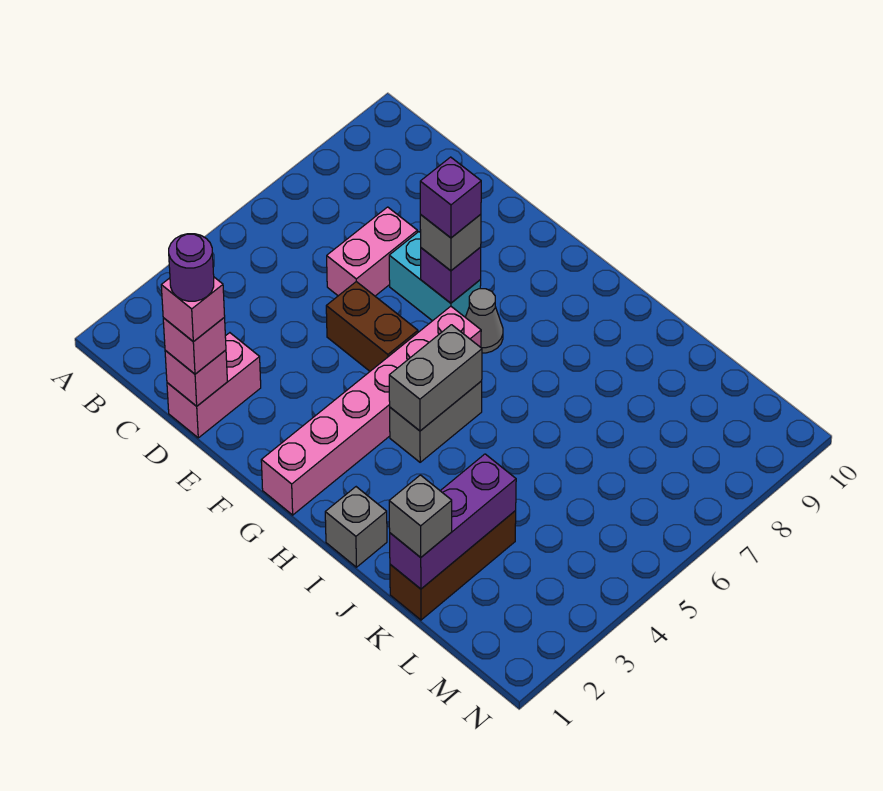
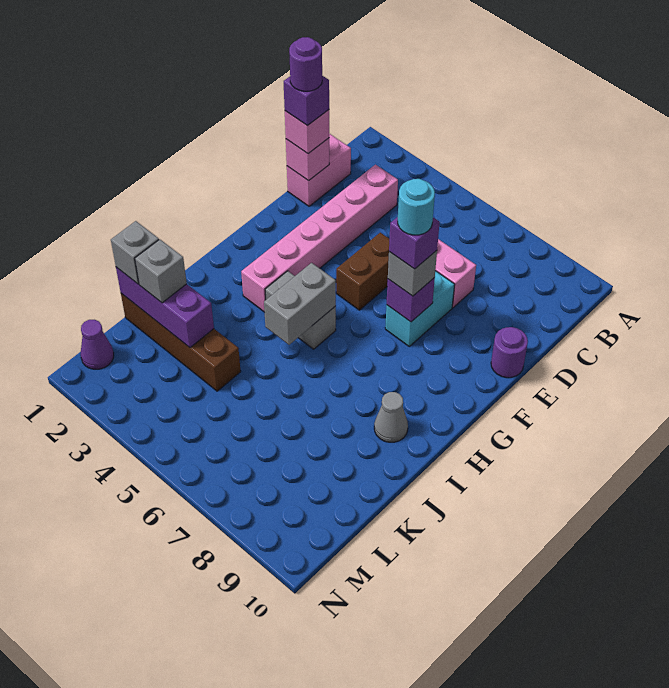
pink 1x2 brick [167,333,261,438] -> pink 1x2 brick turned to [287,134,351,206]
pink 1x1 brick [161,277,225,342] -> purple 1x1 brick [284,76,329,126]
none -> purple 1x1 round brick [491,327,528,378]
none -> cyan 1x1 round brick [398,179,435,235]
pink 1x6 brick [261,306,481,515] -> pink 1x6 brick turned to [241,165,398,311]
grey 1x1 cone [465,289,503,353] -> grey 1x1 cone moved to [374,392,408,442]
grey 1x2 brick [389,325,482,431] -> grey 1x2 brick turned to [264,263,336,345]
grey 1x1 brick [325,487,387,567] -> grey 1x1 brick moved to [135,239,187,303]
brown 1x3 brick [390,511,516,620] -> brown 1x4 brick [121,293,241,391]
none -> purple 1x1 cone [81,320,114,369]

